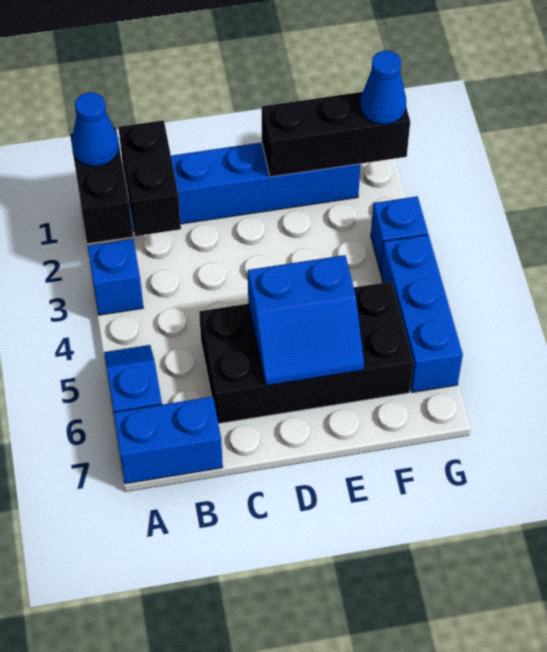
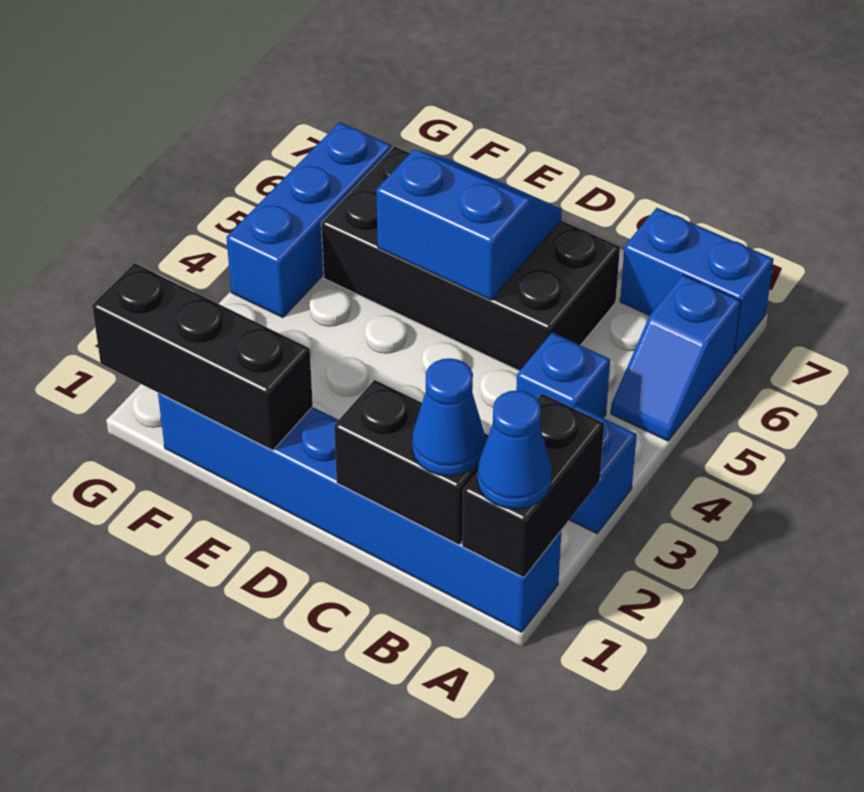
black 1x2 brick [118,120,181,236] -> black 1x2 brick turned to [334,380,488,545]
blue 1x1 cone [360,51,406,124] -> blue 1x1 cone moved to [412,358,486,476]
blue 1x1 brick [371,196,428,272] -> blue 1x1 brick moved to [516,332,610,418]

